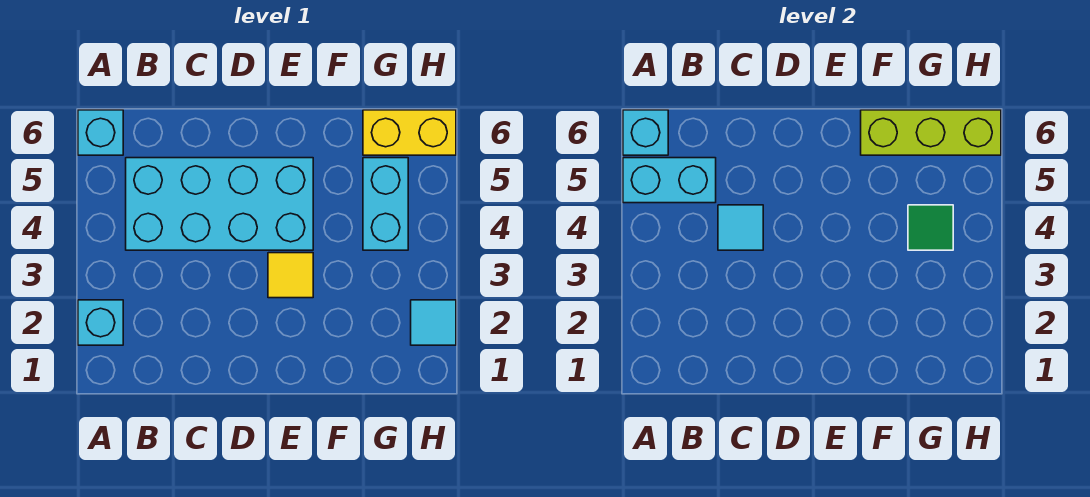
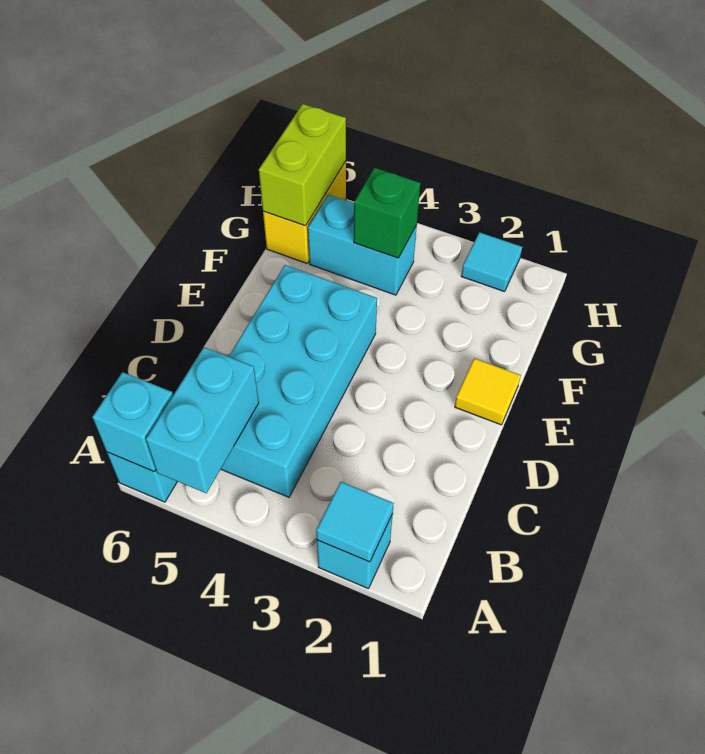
cyan 1x1 tile [718,205,763,250] -> cyan 1x1 tile moved to [316,482,394,562]
yellow 1x1 tile [268,253,313,298] -> yellow 1x1 tile moved to [455,358,521,425]
lime 1x3 brick [861,110,1001,155] -> lime 1x2 brick [259,104,346,226]
green 1x1 tile [908,205,953,250] -> green 1x1 brick [354,168,420,258]

